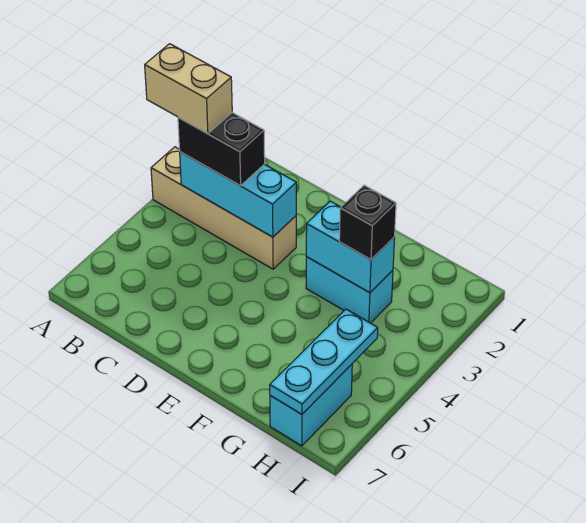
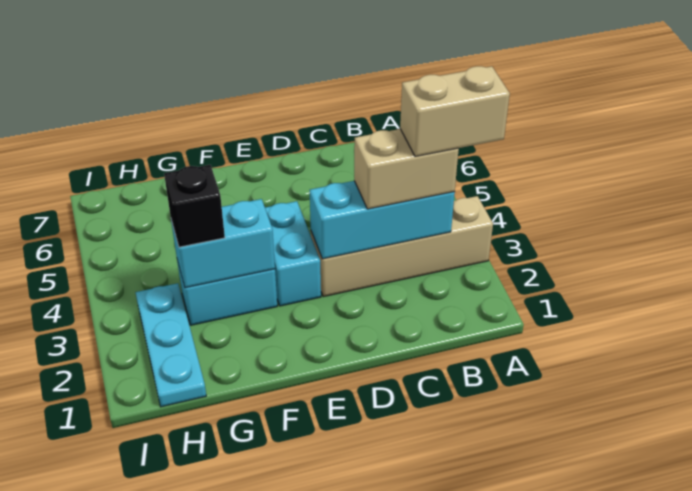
black 1x2 brick [178,113,265,186] -> tan 1x2 brick [354,129,459,209]
cyan 1x3 plate [270,309,378,414] -> cyan 1x3 plate moved to [136,283,206,407]
cyan 1x2 brick [270,364,352,446] -> cyan 1x2 brick moved to [265,201,321,306]

